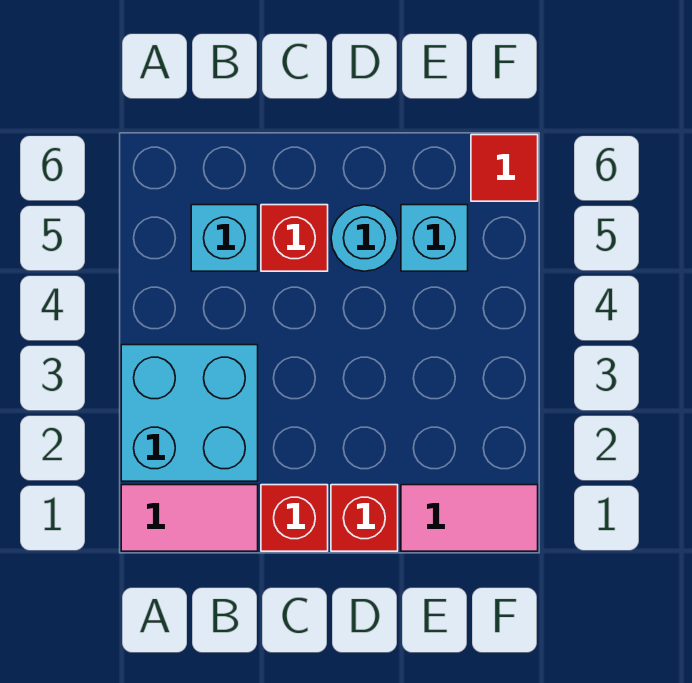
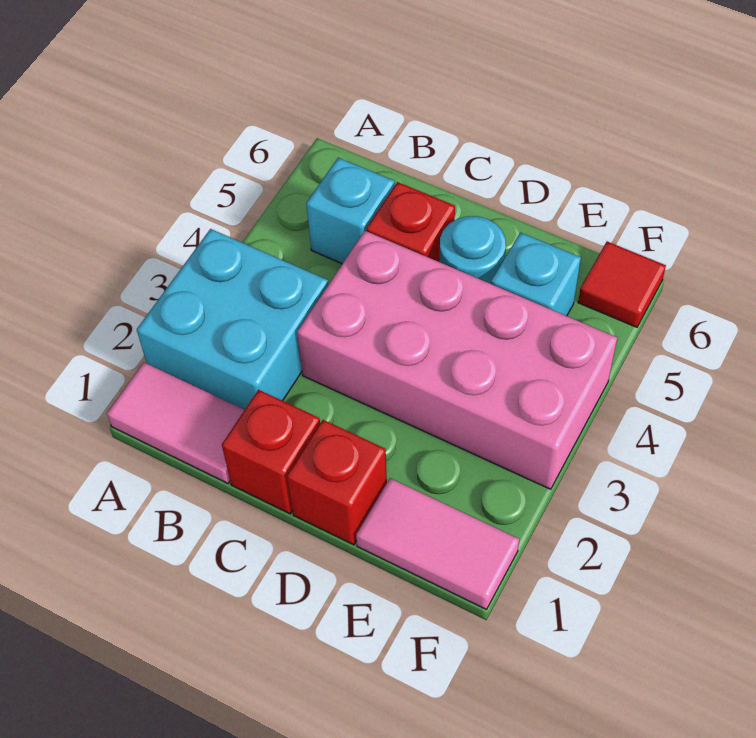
none -> pink 2x4 brick [297,231,617,489]

